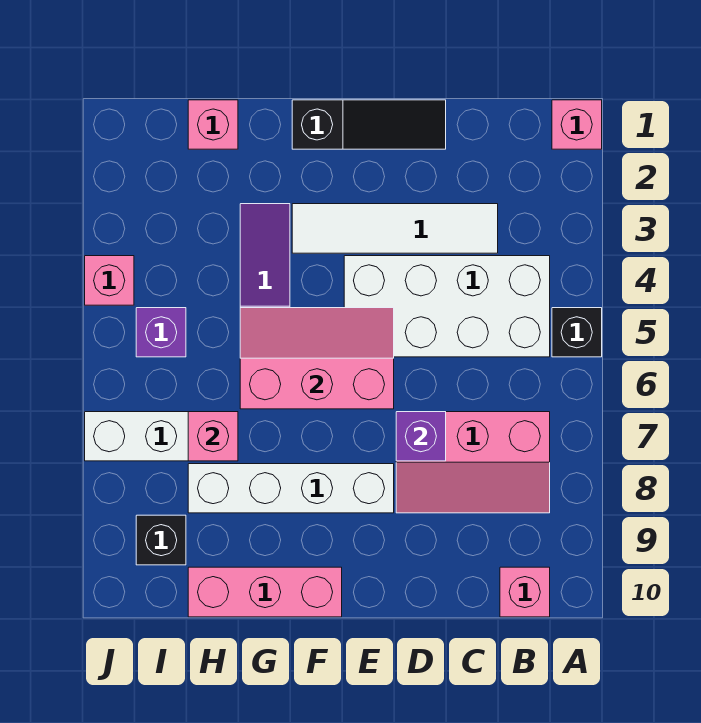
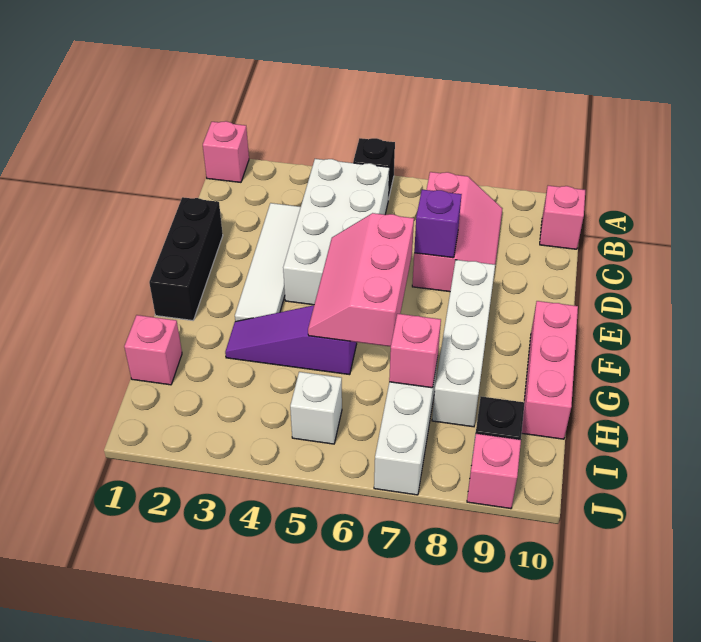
black 1x3 slope [292,100,446,149] -> black 1x3 brick [149,197,223,320]
purple 1x1 brick [136,308,186,357] -> white 1x1 brick [290,372,342,444]
pink 1x1 brick [85,256,134,305] -> pink 1x1 brick moved to [467,434,521,509]

